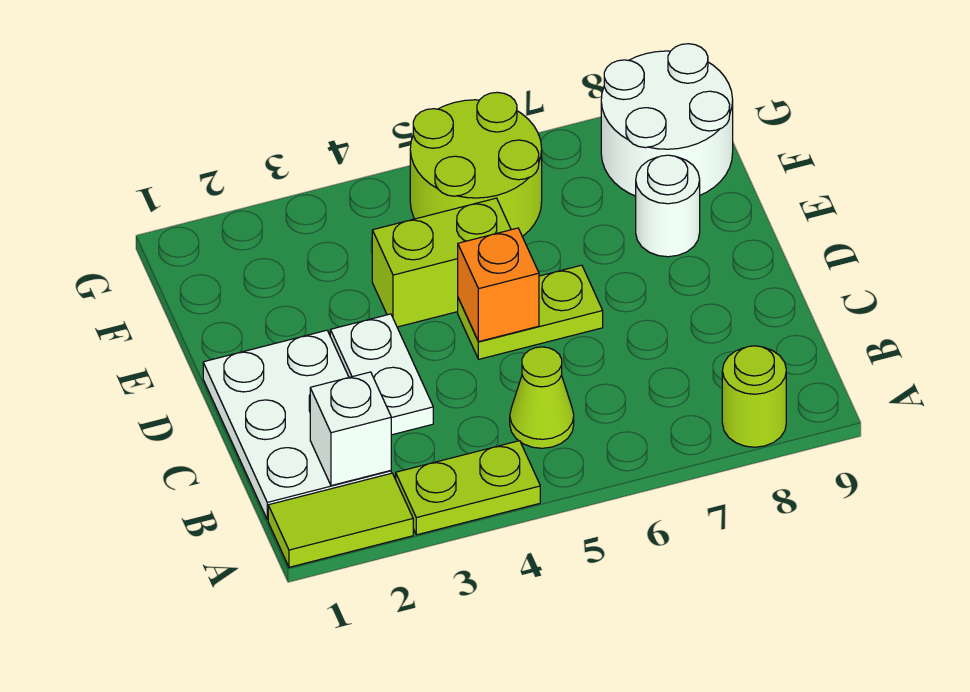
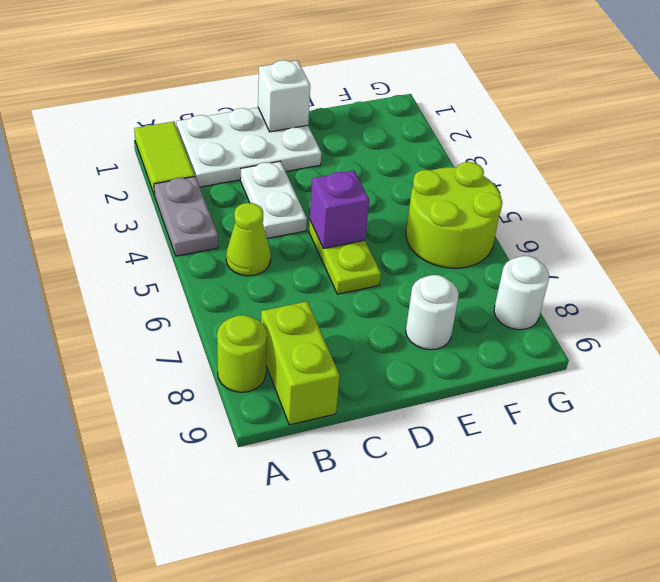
lime 1x2 plate [396,441,540,535] -> grey 1x2 plate [154,177,218,256]
white 1x1 brick [310,372,391,486] -> white 1x1 brick moved to [258,60,310,132]
white 1x2 plate [330,314,433,435] -> white 1x2 plate turned to [240,161,307,238]
orange 1x1 brick [458,228,539,342] -> purple 1x1 brick [310,171,369,248]
lime 1x2 brick [372,198,511,327] -> lime 1x2 brick moved to [261,301,340,425]
white 2x2 round brick [601,44,733,196] -> white 1x1 round brick [494,256,549,330]

